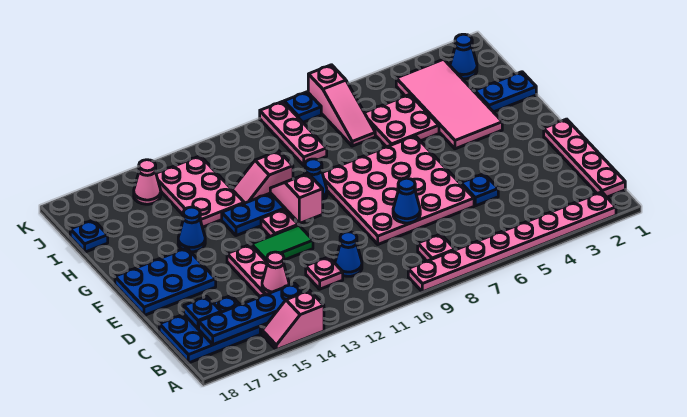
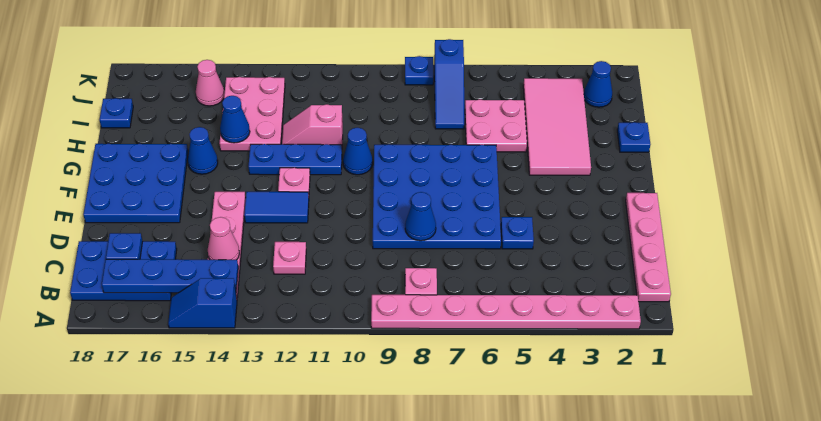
pink 1x2 slope [262,290,324,350] -> blue 1x2 slope [168,278,237,328]
blue 1x1 cone [335,232,362,276] -> blue 1x1 cone moved to [220,96,250,143]
pink 4x4 plate [322,136,474,244] -> blue 4x4 plate [373,144,501,249]
green 1x2 tile [251,225,313,262] -> blue 1x2 tile [244,192,309,223]
blue 2x3 plate [115,248,216,315] -> blue 3x3 plate [83,144,188,223]
pink 1x2 slope [270,174,323,224] -> none
blue 1x2 plate [475,72,536,112] -> blue 1x1 plate [617,122,650,152]
pink 1x3 slope [308,65,375,146] -> blue 1x3 slope [434,39,464,129]
pink 1x3 plate [260,101,327,165] -> none

